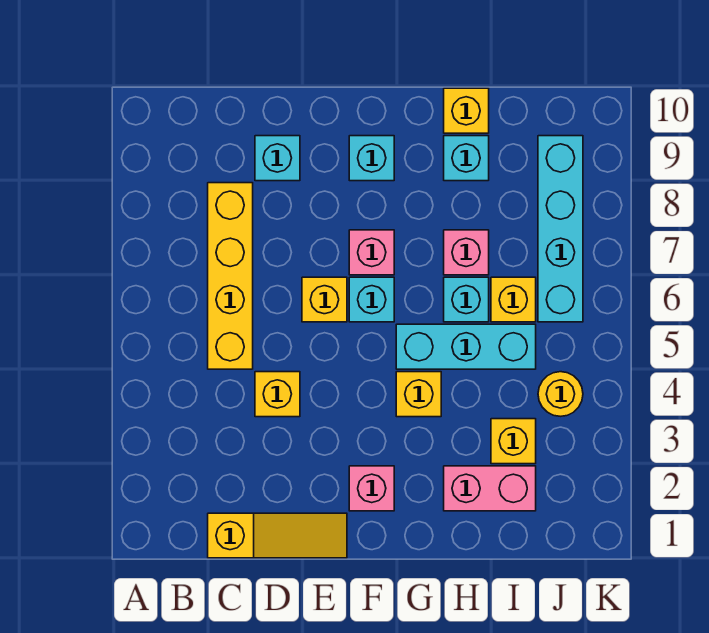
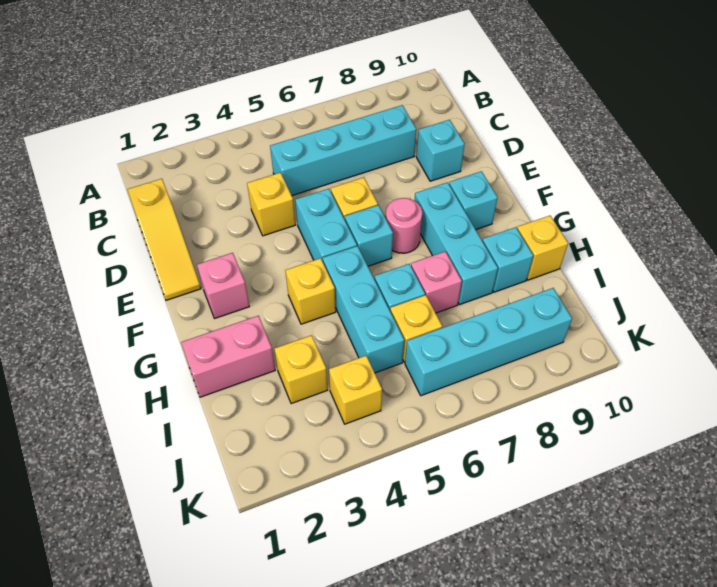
yellow 1x4 brick [208,183,253,369] -> cyan 1x4 brick [270,105,416,195]
none -> cyan 1x2 brick [295,189,357,262]
pink 1x1 brick [349,230,394,275] -> pink 1x1 round brick [386,198,422,253]
none -> cyan 1x3 brick [414,182,498,305]
pink 1x2 brick [444,466,536,511] -> pink 1x2 brick turned to [181,316,275,397]
yellow 1x1 round brick [538,372,583,416] -> yellow 1x1 brick [329,356,382,424]

